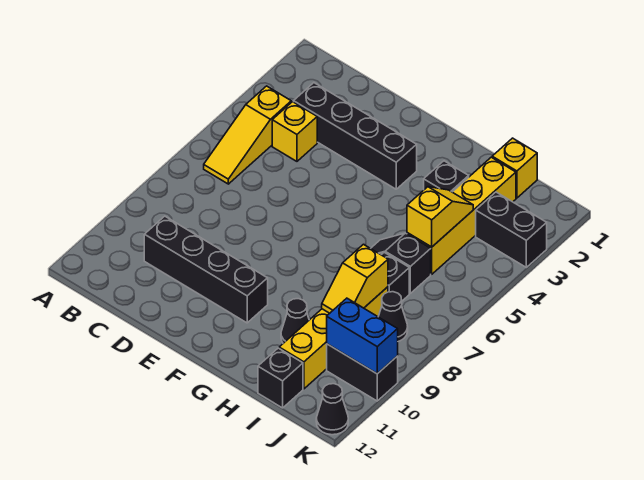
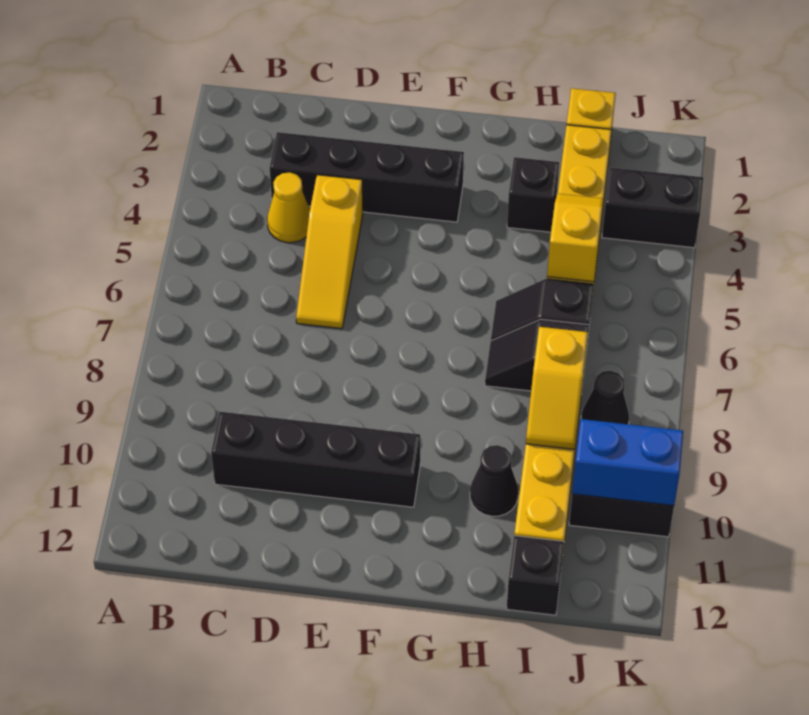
yellow 1x3 slope [204,86,291,184] -> yellow 1x3 slope moved to [296,175,363,329]
yellow 1x1 brick [272,102,317,161] -> yellow 1x1 cone [267,173,310,243]
black 1x1 cone [316,384,348,435] -> none

